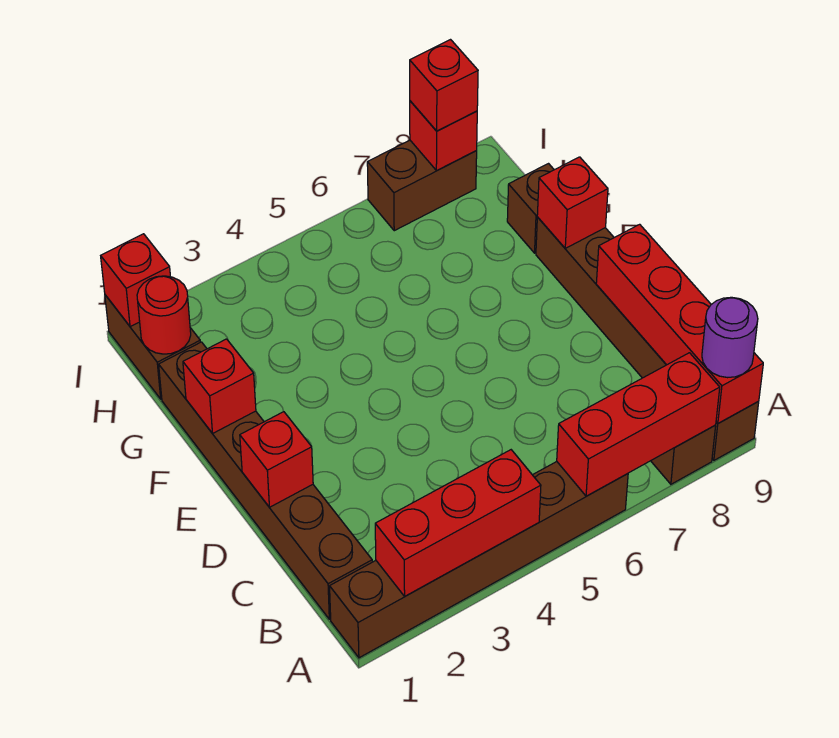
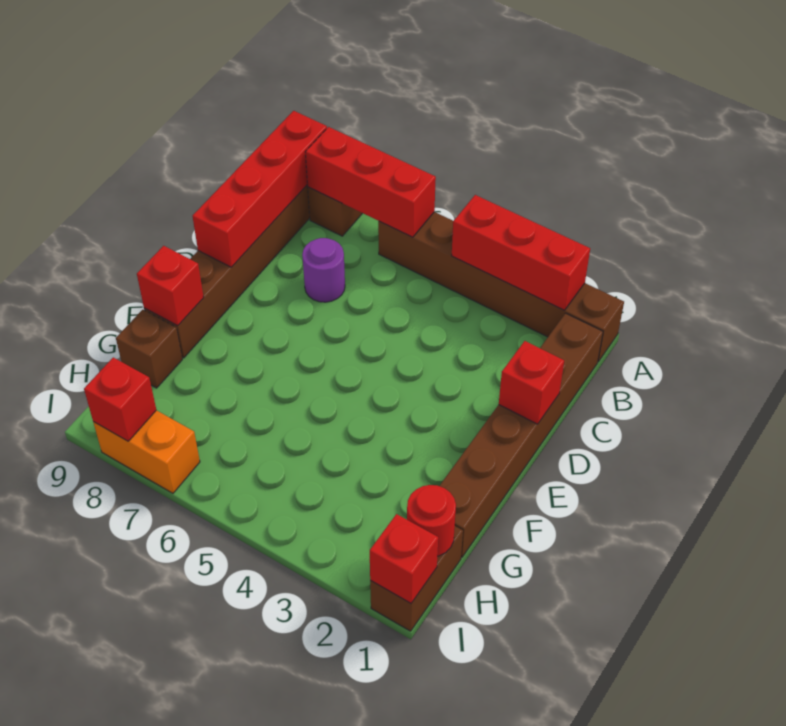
purple 1x1 round brick [702,297,758,378] -> purple 1x1 round brick moved to [302,238,345,302]
red 1x1 brick [183,339,256,434] -> none
brown 1x2 brick [367,140,477,231] -> orange 1x2 brick [93,410,200,493]
red 1x1 brick [410,40,478,131] -> none

